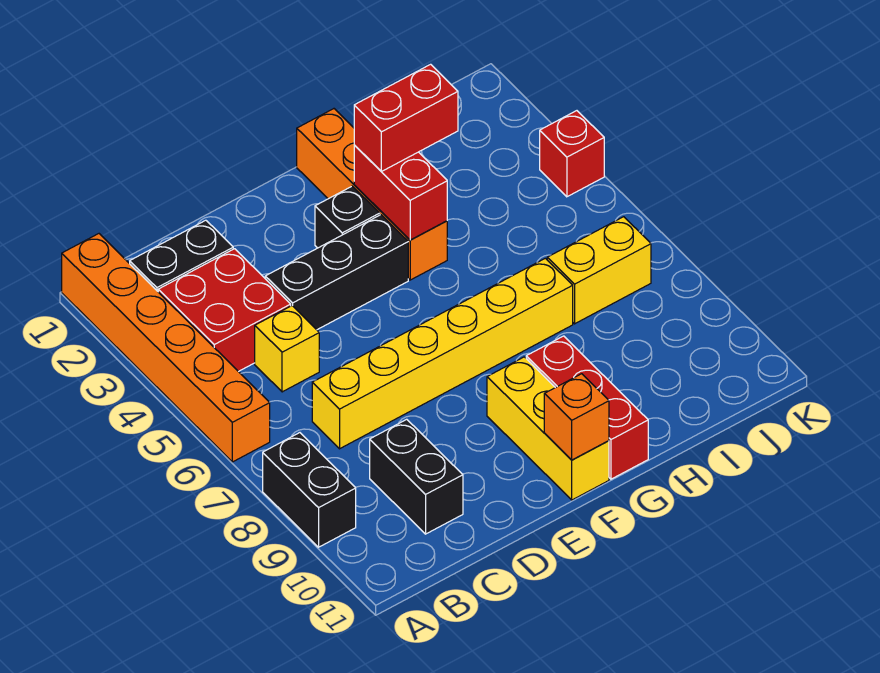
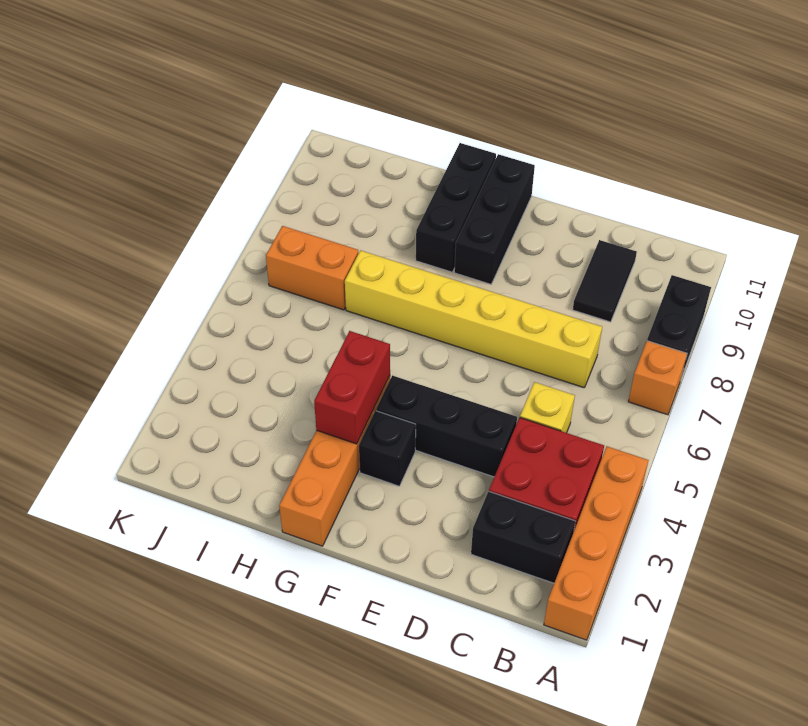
orange 1x6 brick [62,234,270,462] -> orange 1x4 brick [544,446,649,640]
black 1x2 brick [370,419,463,534] -> black 1x2 tile [573,240,637,322]
yellow 1x3 brick [487,357,609,500] -> black 1x3 brick [454,154,535,284]
orange 1x1 brick [544,374,609,460] -> orange 1x1 brick moved to [628,341,687,415]
red 1x2 brick [354,64,458,171] -> none
red 1x3 brick [526,336,648,479] -> black 1x3 brick [416,143,496,272]
yellow 1x2 brick [547,217,651,324] -> orange 1x2 brick [266,226,359,310]
red 1x1 brick [540,111,604,197] -> none

